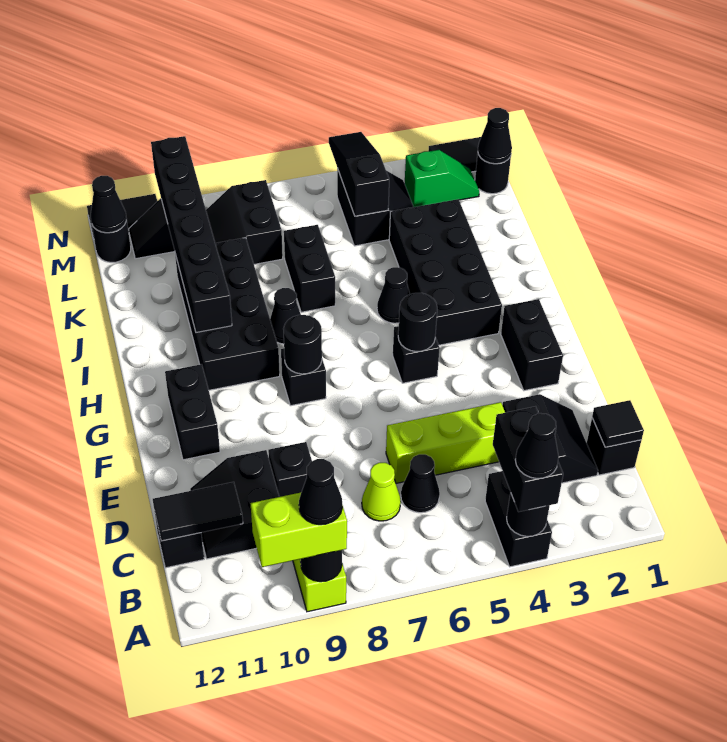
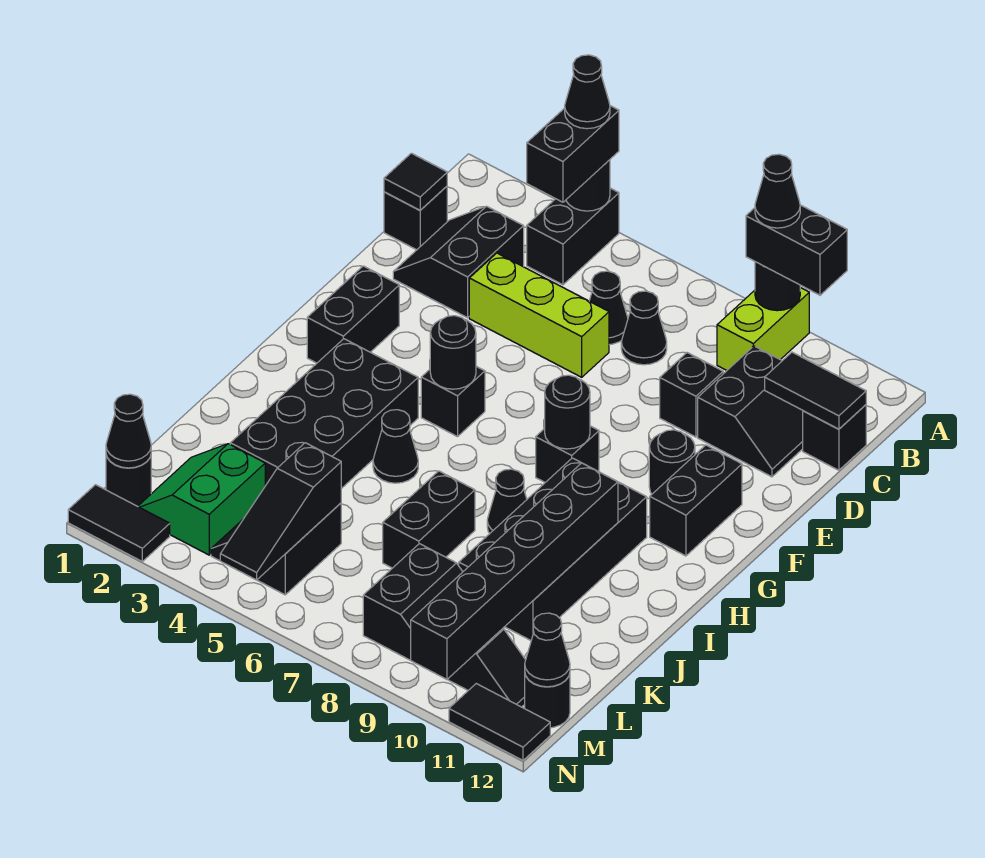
lime 1x2 brick [250,493,347,567] -> black 1x2 brick [746,205,847,295]
lime 1x1 cone [362,463,401,521] -> black 1x1 cone [621,291,667,365]
none -> black 1x1 round brick [649,430,695,494]
green 1x2 slope [405,150,479,207] -> green 2x2 slope [138,444,265,555]

